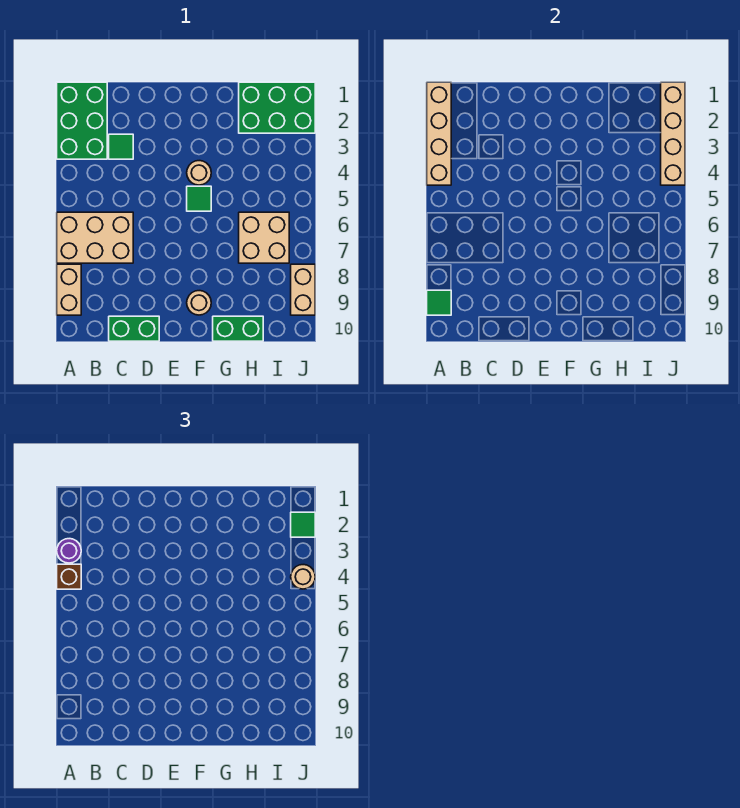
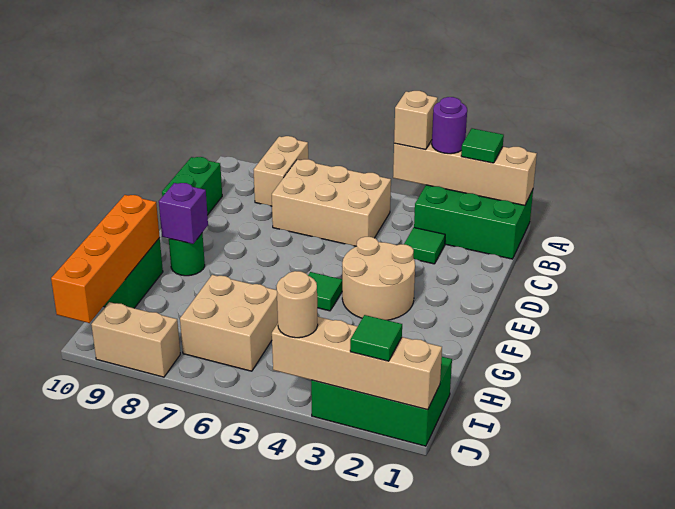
brown 1x1 brick [57,564,81,589] -> tan 1x1 brick [394,91,438,149]
tan 2x3 brick [57,212,133,263] -> tan 2x3 brick turned to [272,159,391,246]
tan 1x2 brick [57,264,81,315] -> tan 1x2 brick turned to [254,136,308,206]
green 1x1 tile [427,290,451,315] -> green 1x1 tile moved to [461,128,504,163]
tan 1x1 round brick [187,161,211,185] -> tan 2x2 round brick [342,237,415,320]
tan 1x1 round brick [187,291,211,315] -> green 1x1 round brick [169,233,205,276]
none -> purple 1x1 brick [159,183,208,244]
none -> orange 1x4 brick [51,195,160,323]
green 2x3 brick [239,82,315,133] -> green 2x3 brick turned to [311,357,452,446]

